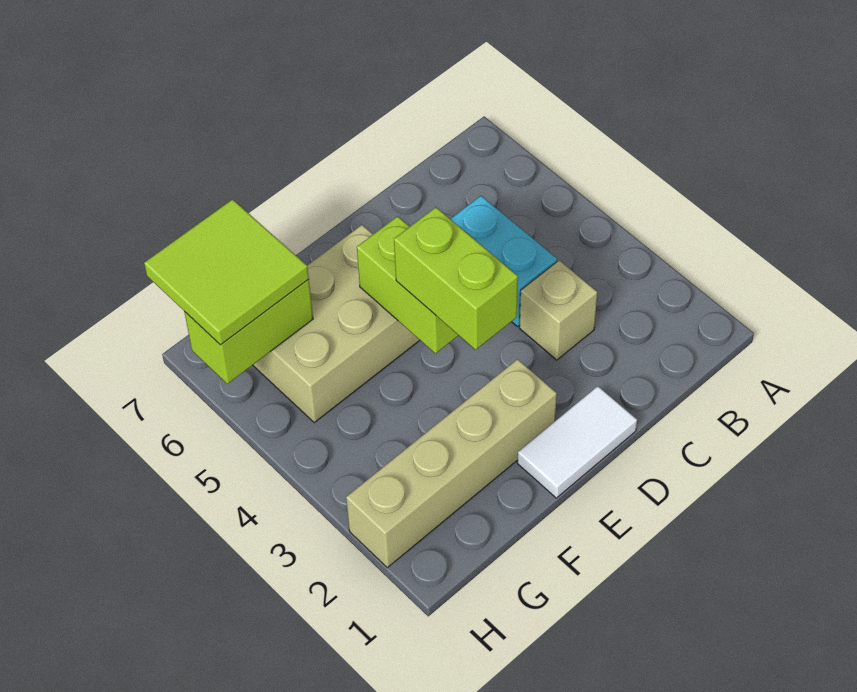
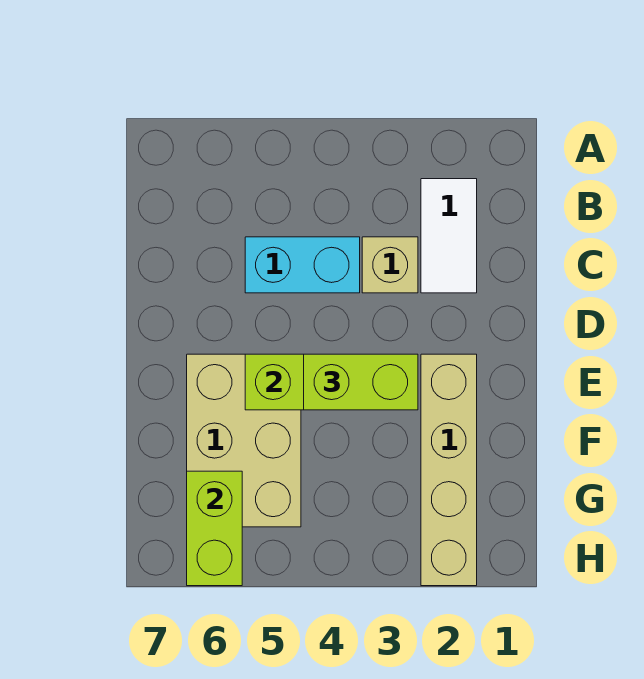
white 1x2 tile [517,386,637,498] -> white 1x2 tile moved to [421,179,477,293]
lime 2x2 tile [144,199,309,345] -> none

